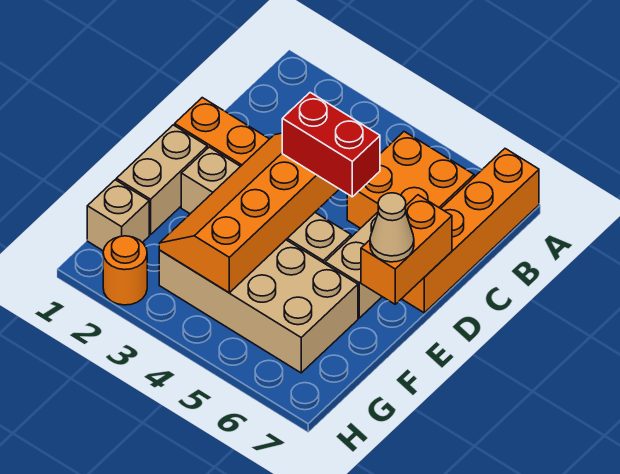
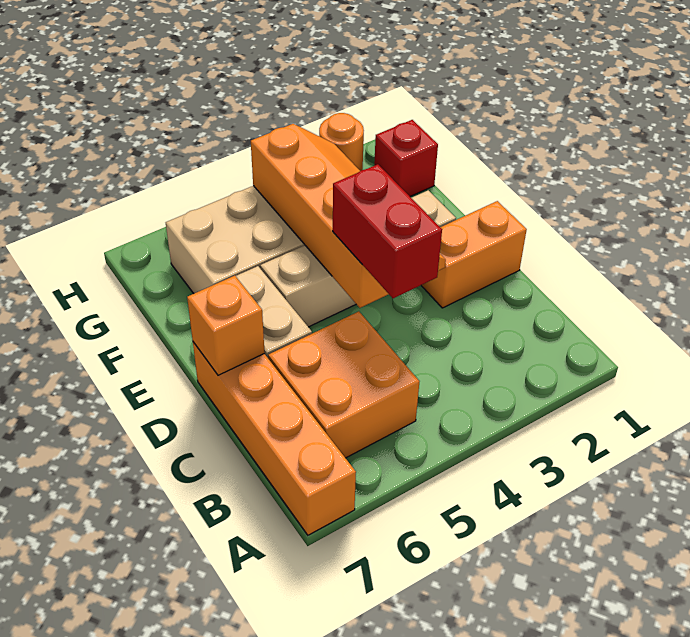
red 1x2 brick [282,93,380,197] -> red 1x2 brick turned to [333,164,442,298]
orange 1x2 brick [361,195,452,304] -> orange 1x1 brick [187,276,265,375]
tan 1x2 brick [116,125,207,235] -> none
tan 1x1 cone [370,193,414,262] -> none
tan 1x1 brick [87,180,149,251] -> red 1x1 brick [374,120,438,196]

